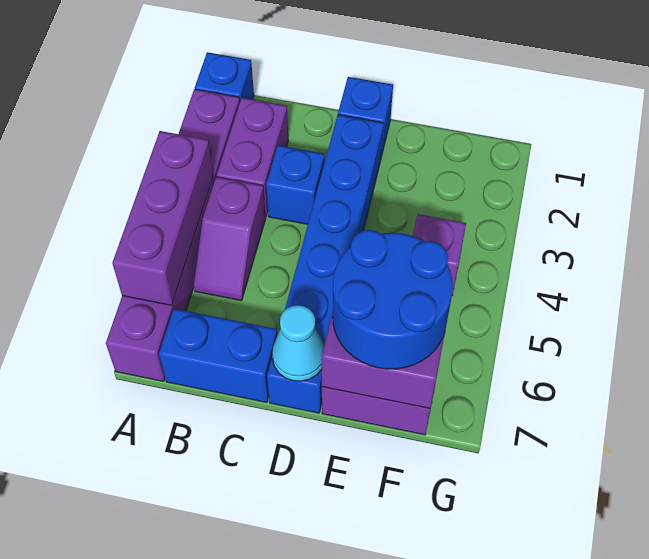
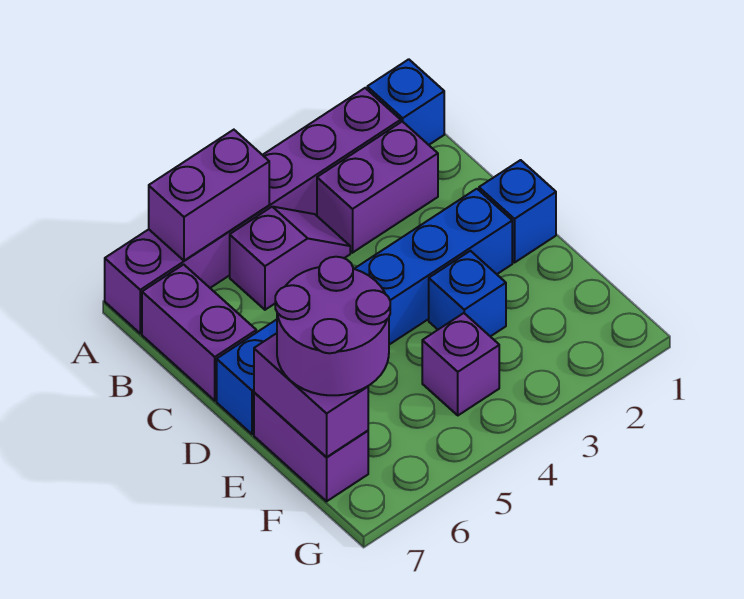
purple 1x3 brick [112,131,213,305] -> purple 1x2 brick [149,130,269,261]
purple 1x2 slope [194,177,266,301] -> purple 1x2 slope turned to [230,207,350,310]
blue 1x2 brick [159,309,277,403] -> purple 1x2 brick [142,264,256,401]
blue 1x1 brick [266,145,324,224] -> blue 1x1 brick moved to [429,251,506,336]
cyan 1x1 cone [272,305,324,381] -> none
blue 2x2 round brick [333,230,453,369] -> purple 2x2 round brick [275,257,390,395]

